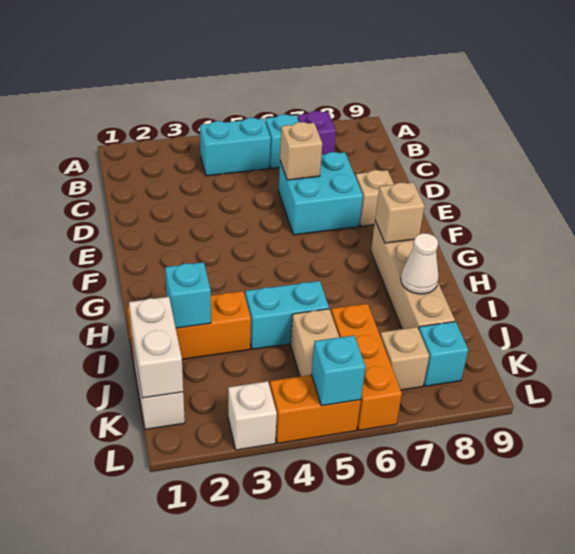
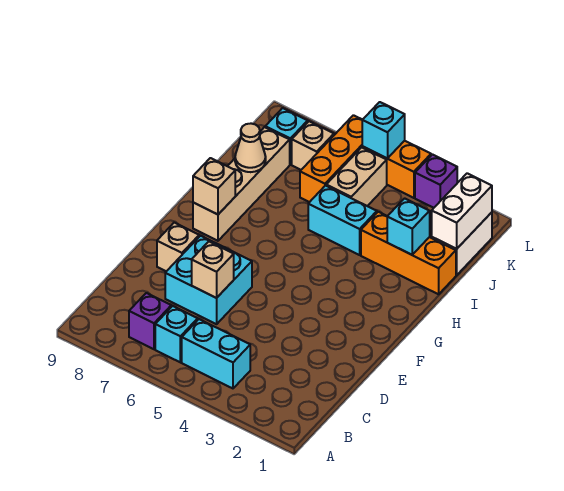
white 1x1 cone [401,233,439,294] -> tan 1x1 cone [235,124,266,172]
white 1x1 brick [228,381,277,450] -> purple 1x1 brick [415,155,457,208]

